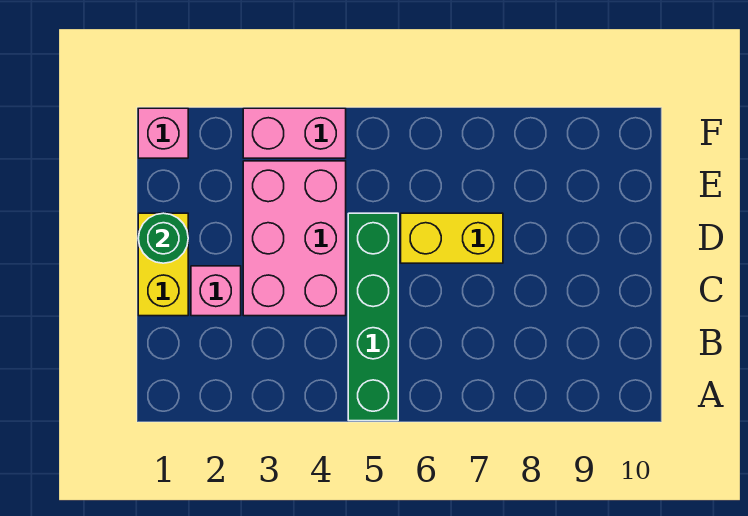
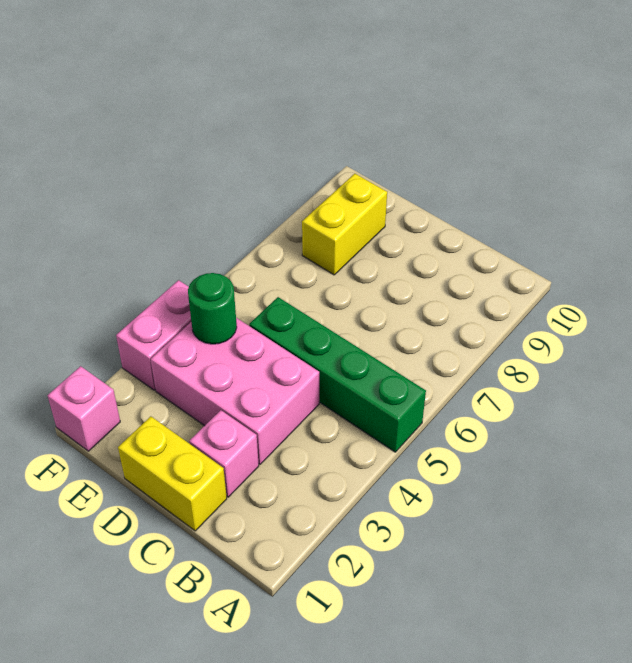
green 1x1 round brick [138,213,188,263] -> green 1x1 round brick moved to [188,273,237,344]
yellow 1x2 brick [401,213,503,263] -> yellow 1x2 brick moved to [302,174,387,275]

